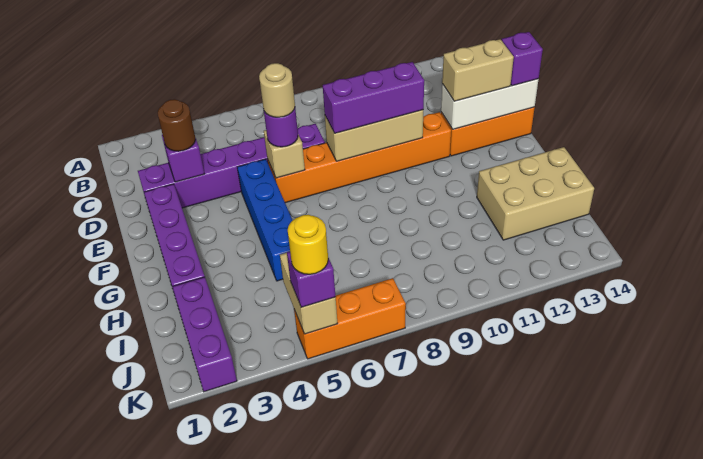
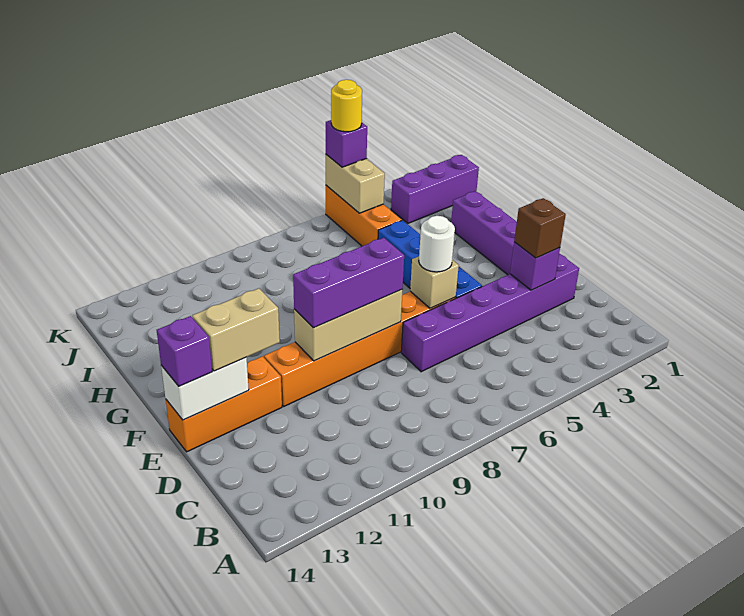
brown 1x1 round brick [158,99,196,151] -> brown 1x1 brick [514,198,566,258]
purple 1x1 round brick [264,109,298,147] -> white 1x1 round brick [419,216,455,272]
tan 1x1 round brick [259,63,295,117] -> none
white 1x3 brick [441,79,539,129] -> white 1x2 brick [161,357,249,420]
tan 2x3 brick [477,147,594,240] -> none
purple 1x3 brick [173,277,237,392] -> purple 1x3 brick turned to [391,155,479,223]
orange 1x3 brick [294,278,406,359] -> orange 1x3 brick turned to [326,186,402,246]

